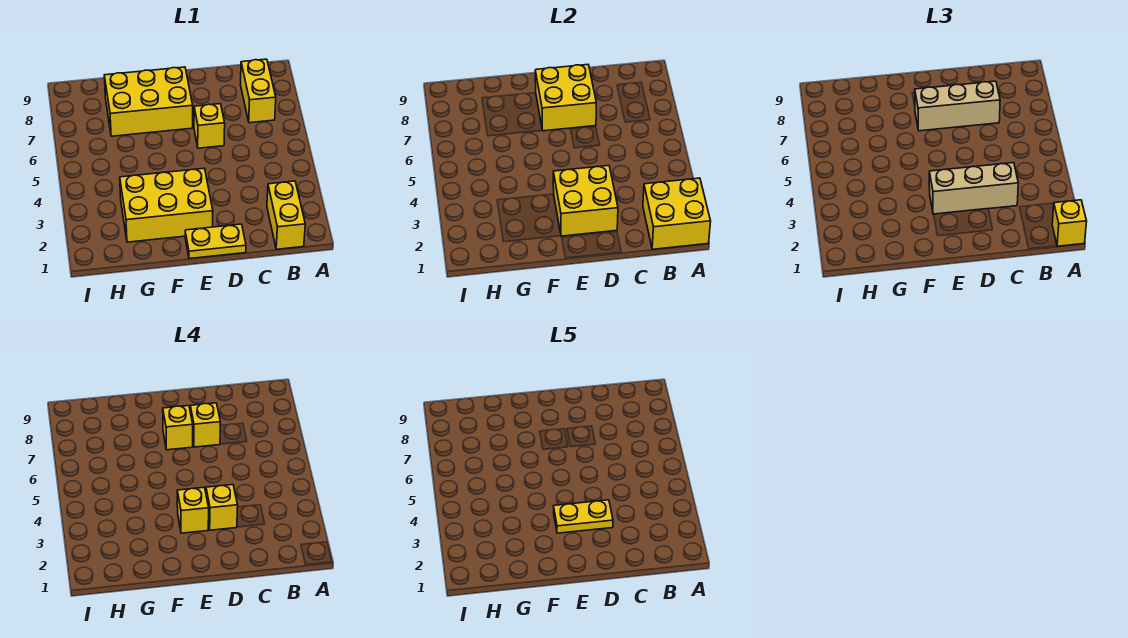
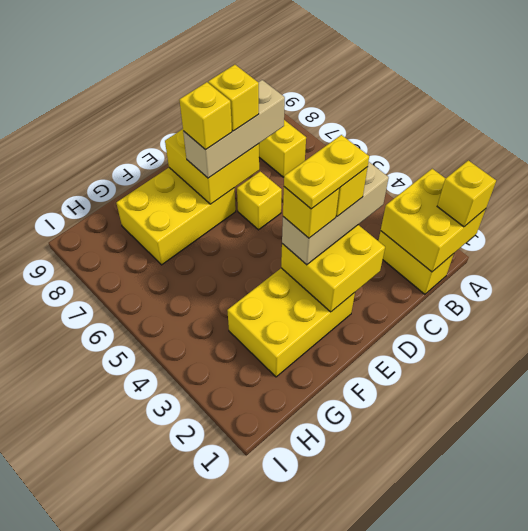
yellow 1x2 plate [185,224,246,259] -> none

